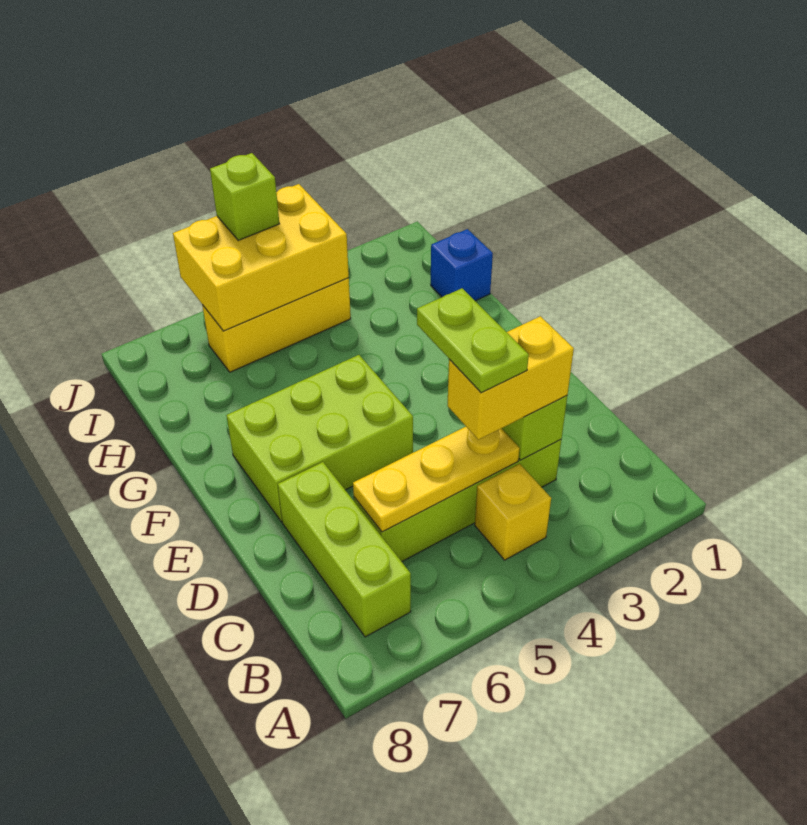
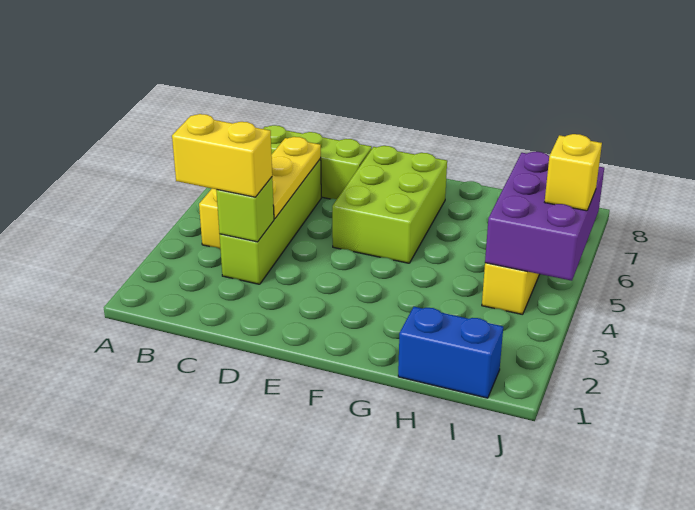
yellow 1x2 brick [448,316,574,440] -> yellow 1x2 brick turned to [172,114,272,197]
lime 1x2 plate [417,288,529,393] -> none
blue 1x1 brick [431,229,493,301] -> blue 1x2 brick [398,307,503,398]
yellow 2x3 brick [173,184,349,331] -> purple 2x3 brick [485,152,604,281]
lime 1x1 brick [210,153,279,240] -> yellow 1x1 brick [545,134,602,211]

